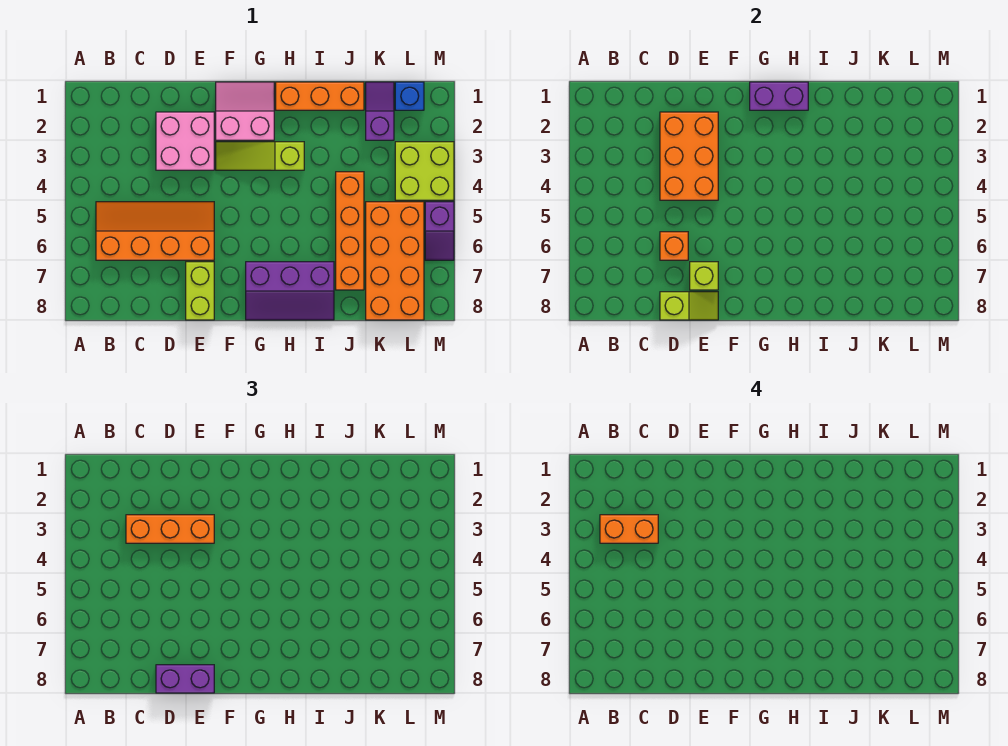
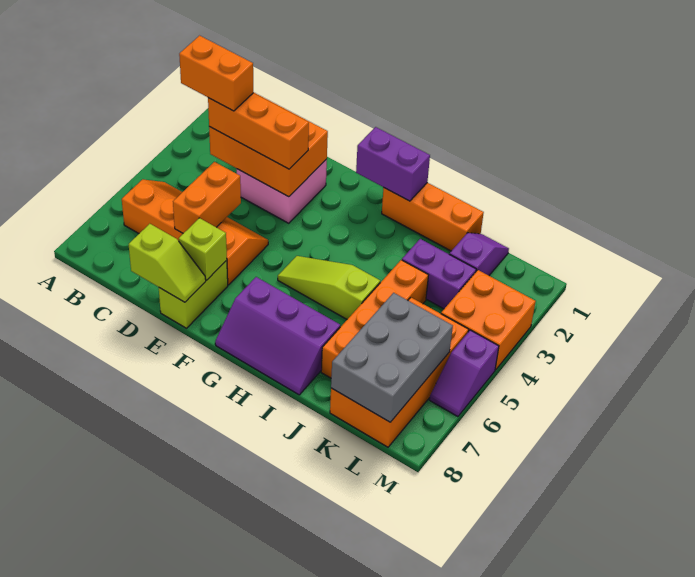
orange 2x3 brick [660,112,718,200] -> orange 2x3 brick turned to [209,92,328,197]
orange 1x1 brick [660,232,688,260] -> orange 1x2 brick [173,162,241,233]
purple 1x2 brick [156,665,214,693] -> purple 1x2 brick moved to [402,239,476,309]
pink 2x2 slope [216,82,274,140] -> none
lime 1x3 slope [216,142,304,170] -> lime 1x3 slope moved to [278,256,380,319]
none -> grey 2x3 brick [331,293,453,422]
blue 1x1 brick [395,82,424,110] -> none
lime 2x2 brick [395,142,454,200] -> orange 2x2 brick [441,270,536,370]

